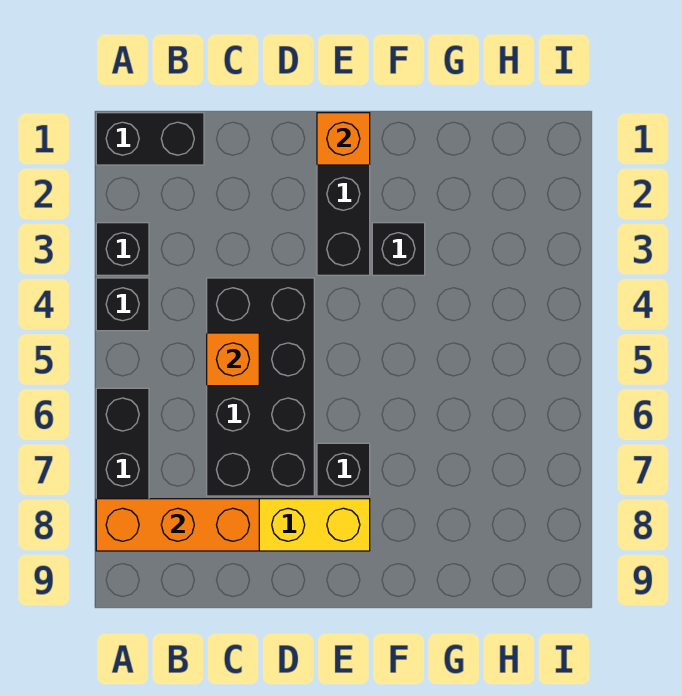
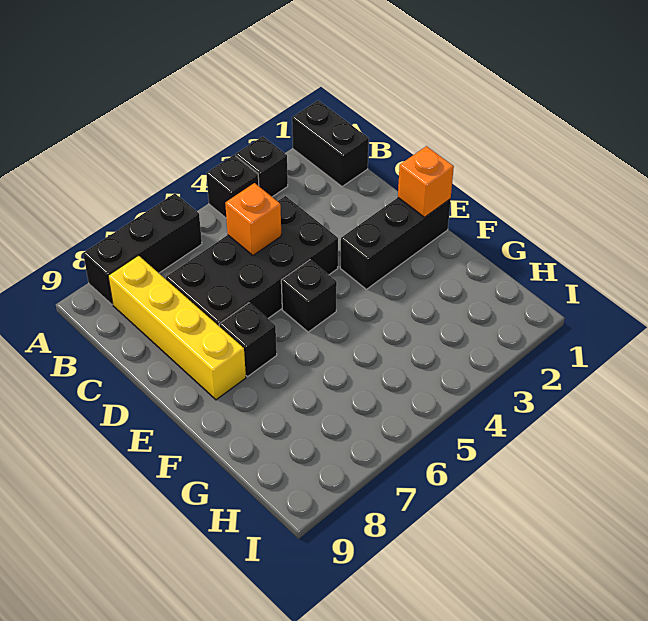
orange 1x3 brick [96,499,259,551] -> none
black 1x1 brick [372,223,425,275] -> black 1x1 brick moved to [281,260,337,332]

